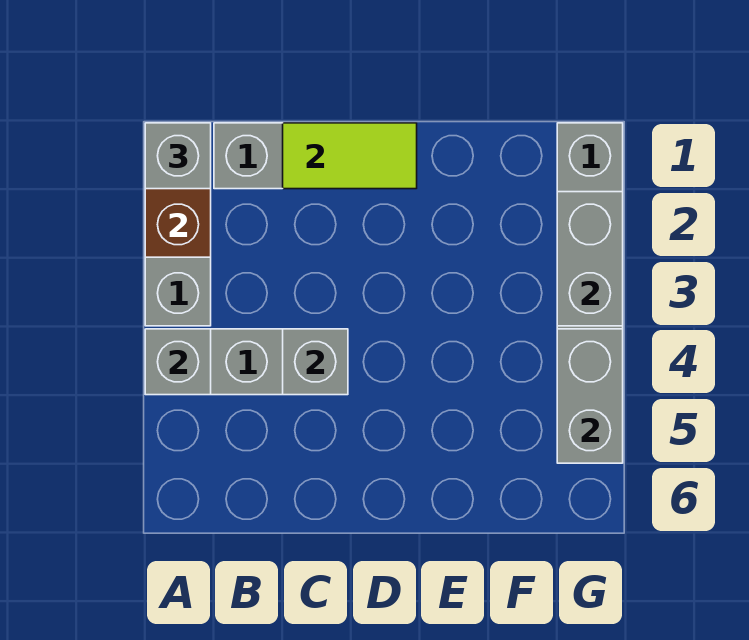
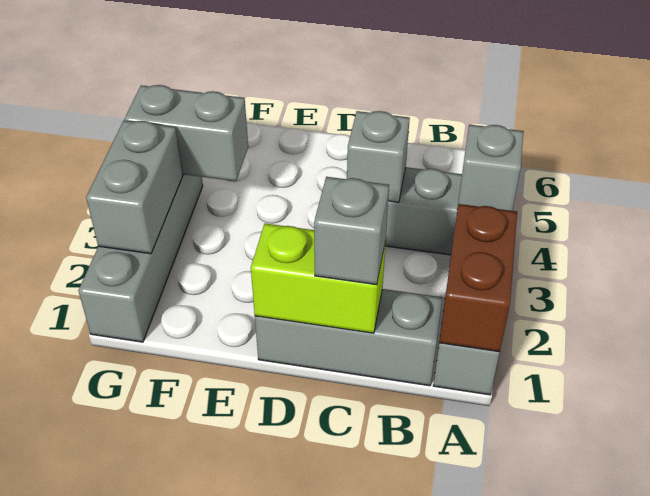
grey 1x1 brick [145,123,211,189] -> grey 1x1 brick moved to [314,177,389,285]
lime 1x2 tile [283,123,417,189] -> lime 1x2 brick [251,224,386,333]
grey 1x2 brick [557,329,623,463] -> grey 1x2 brick turned to [125,85,248,181]

